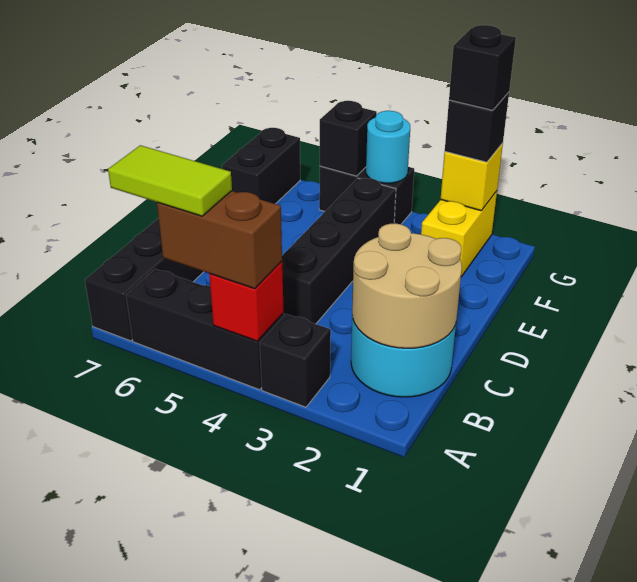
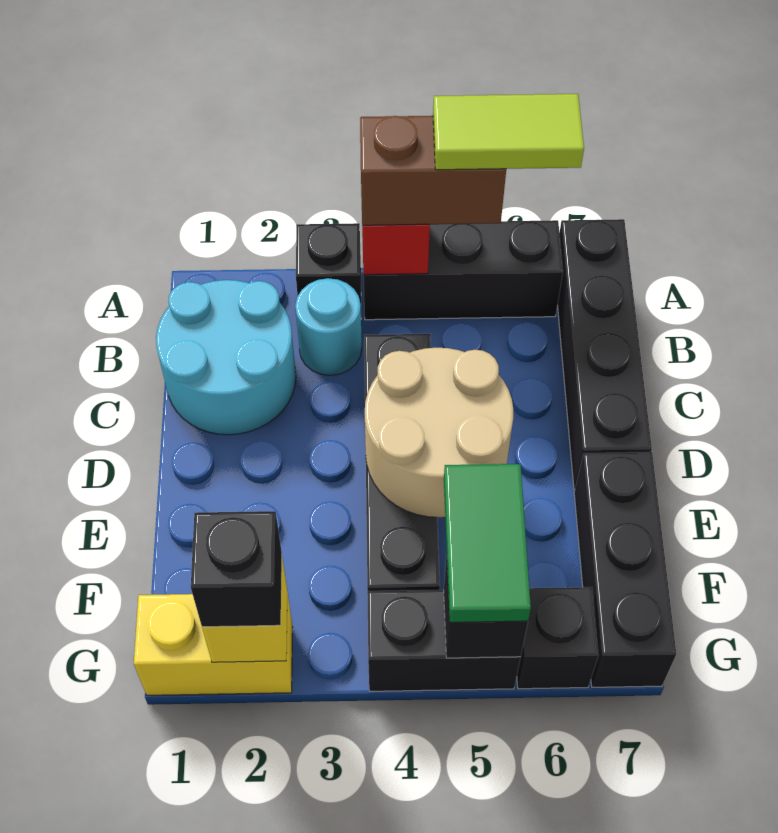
tan 2x2 round brick [352,223,462,348] -> tan 2x2 round brick moved to [365,348,513,517]
yellow 1x2 brick [421,191,497,277] -> yellow 1x2 brick turned to [134,594,293,695]
none -> green 1x2 tile [444,464,531,622]
black 1x2 brick [222,128,300,204] -> black 1x3 brick [574,452,676,687]
black 1x1 brick [449,25,516,110] -> black 1x1 brick moved to [517,587,599,689]
cyan 1x1 round brick [366,111,410,183] -> cyan 1x1 round brick moved to [295,278,362,375]

